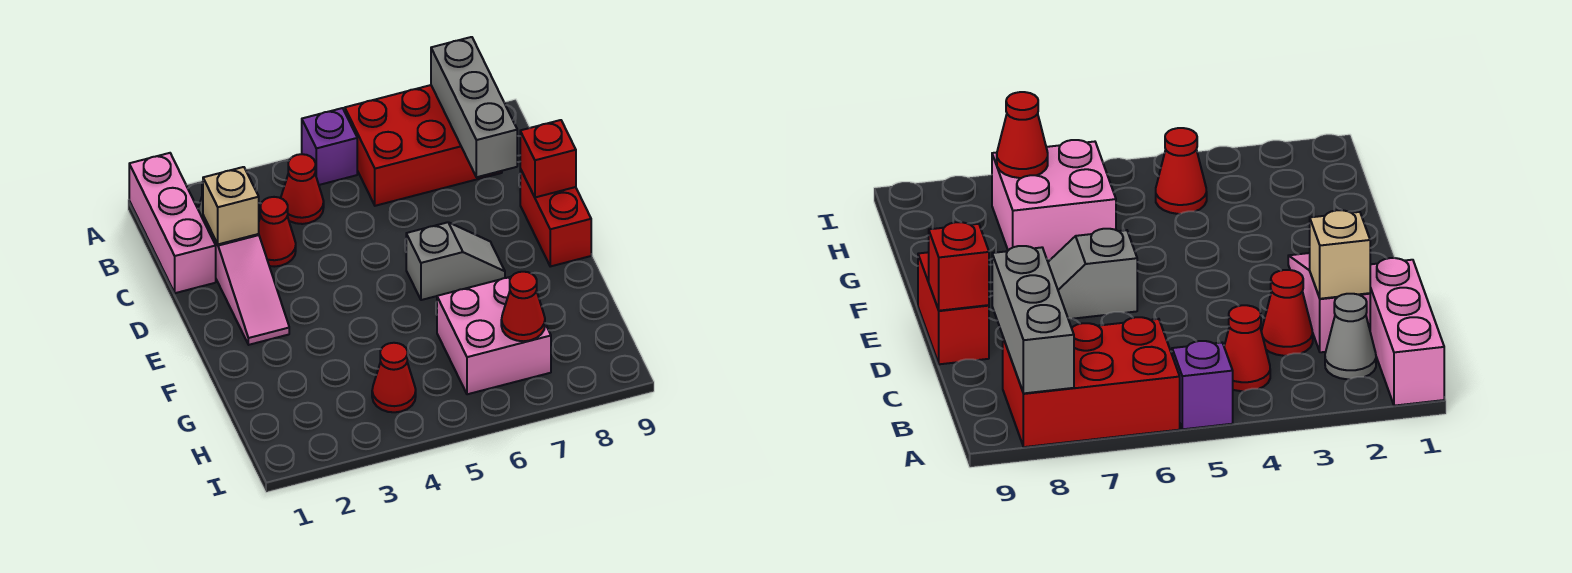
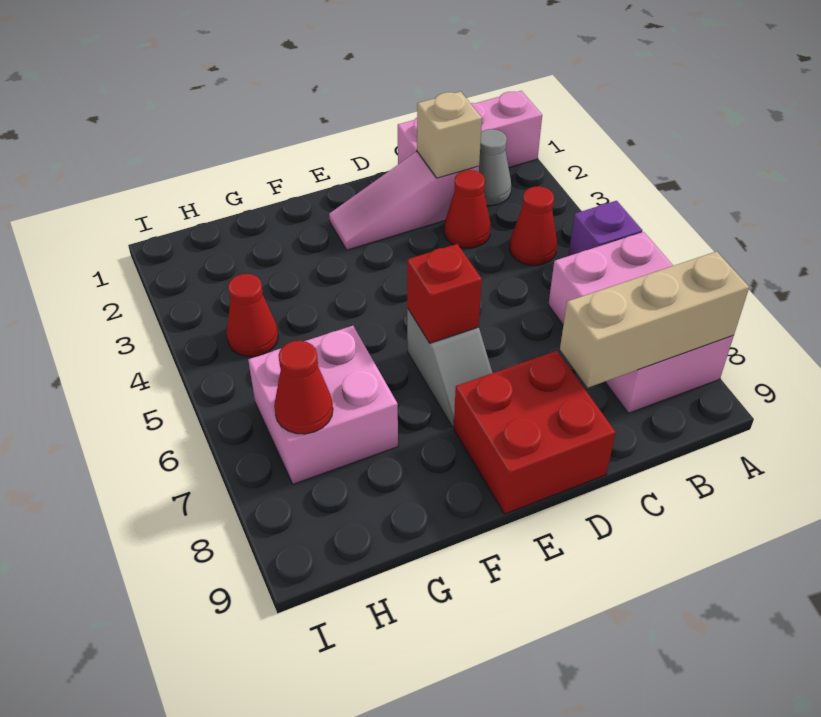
red 2x3 brick [345,85,502,206] -> pink 2x3 brick [548,232,734,413]
grey 1x3 brick [431,37,517,177] -> tan 1x3 brick [560,251,749,388]
red 1x2 brick [520,169,591,266] -> red 2x2 brick [454,351,616,514]
red 1x1 brick [520,120,576,197] -> red 1x1 brick moved to [407,244,482,343]

